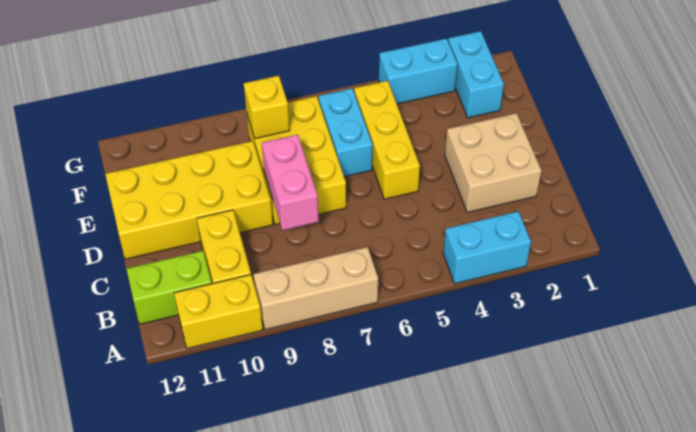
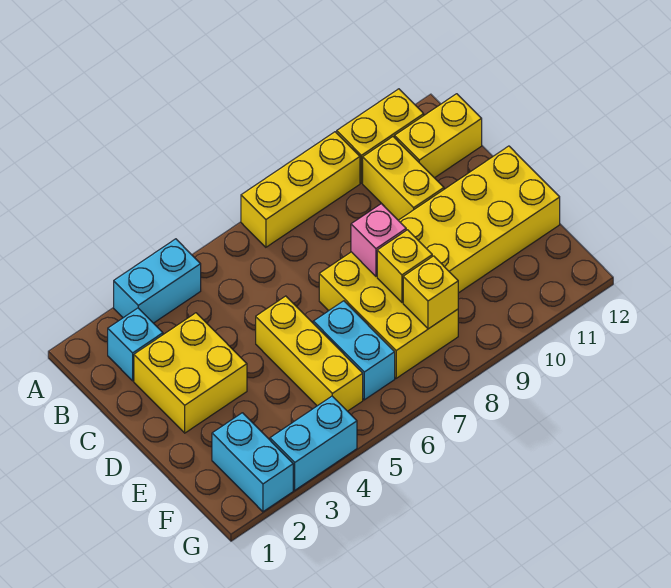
tan 1x3 brick [253,247,378,330] -> yellow 1x3 brick [241,132,360,247]
none -> cyan 1x1 brick [108,308,163,381]
lime 1x2 brick [127,251,212,324] -> yellow 1x2 brick [395,94,482,178]
tan 2x2 brick [445,113,542,213] -> yellow 2x2 brick [134,313,247,433]
pink 1x2 brick [262,135,319,230] -> pink 1x1 brick [351,204,406,276]
none -> yellow 1x1 brick [377,230,432,303]

